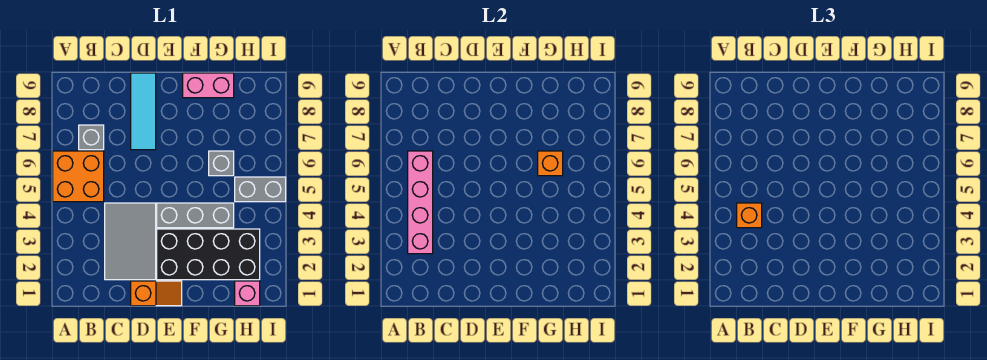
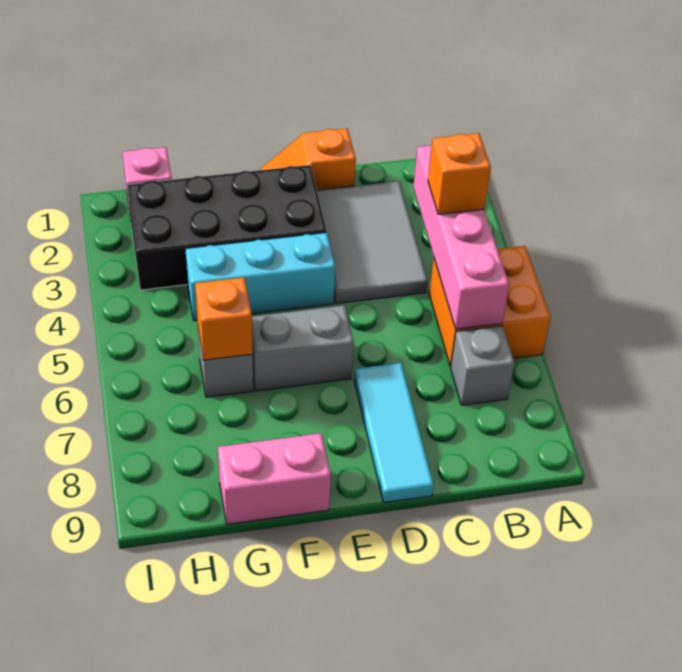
grey 1x3 brick [157,203,234,228] -> cyan 1x3 brick [185,233,335,321]
grey 1x2 brick [235,177,286,202] -> grey 1x2 brick moved to [252,305,354,391]

